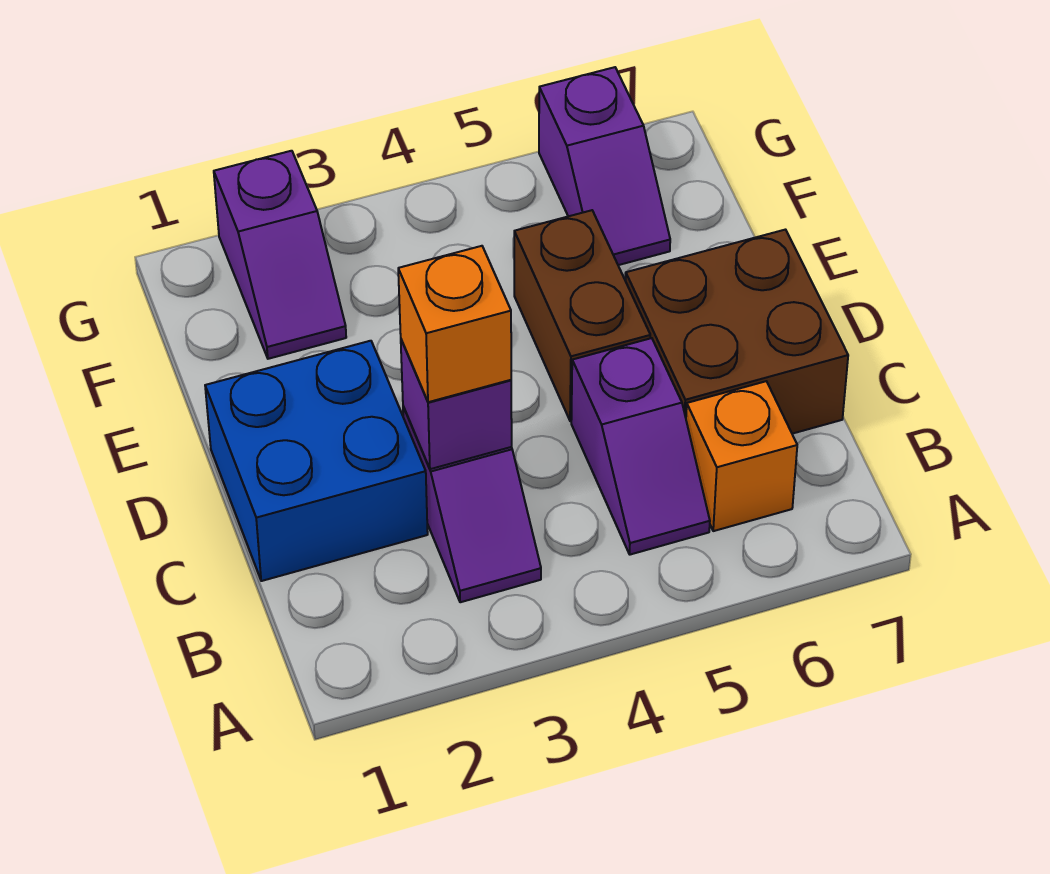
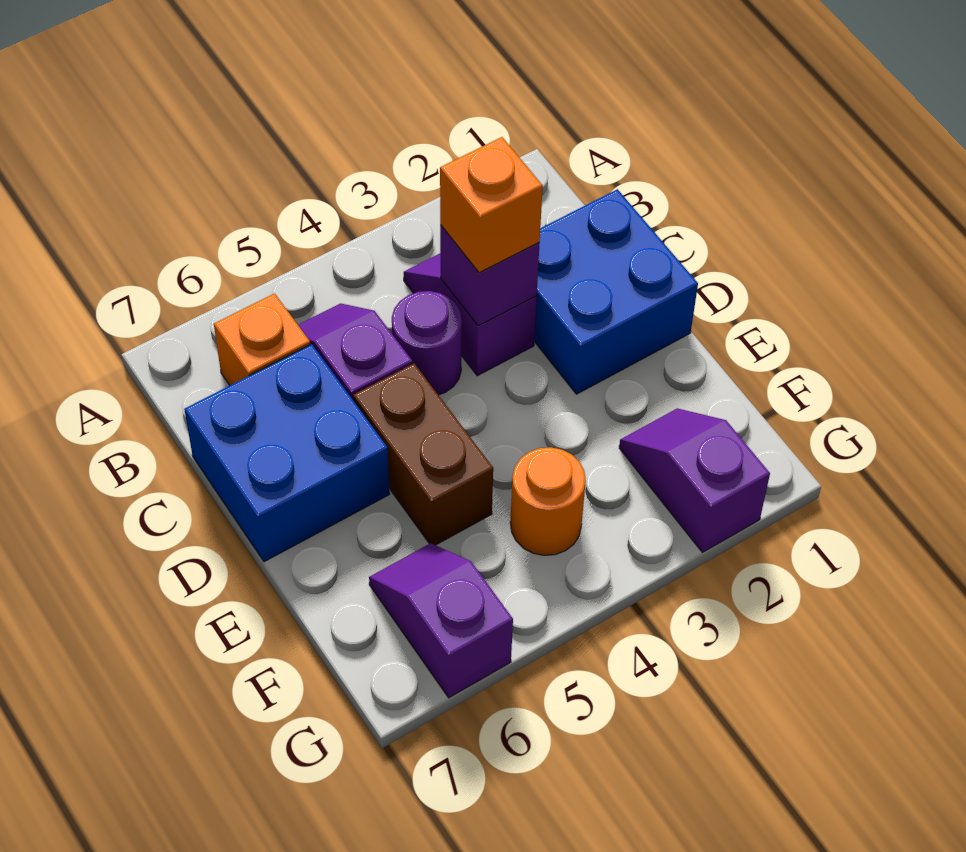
none -> purple 1x1 round brick [392,291,462,395]
brown 2x2 brick [626,230,848,434] -> blue 2x2 brick [184,344,390,562]
none -> orange 1x1 round brick [510,447,586,555]

